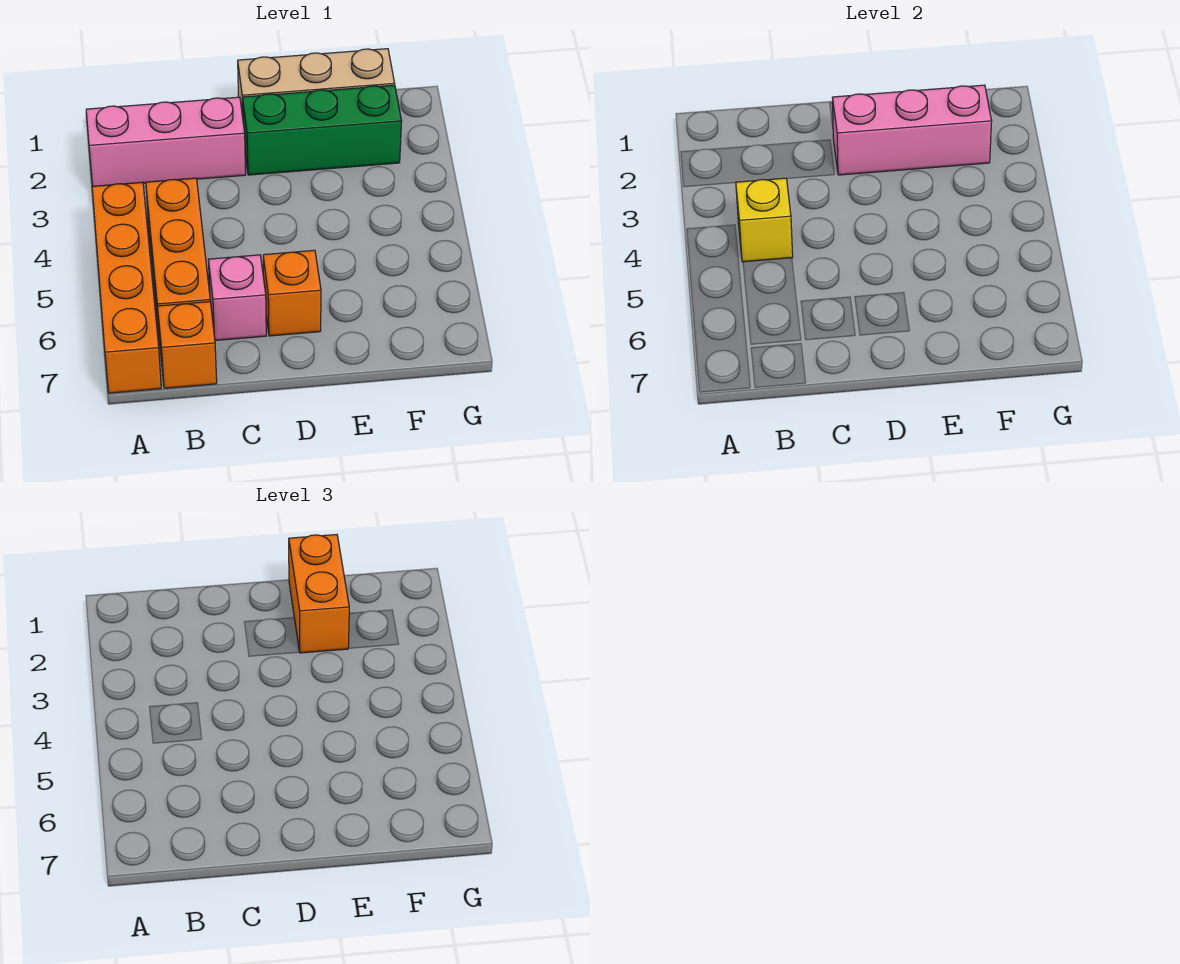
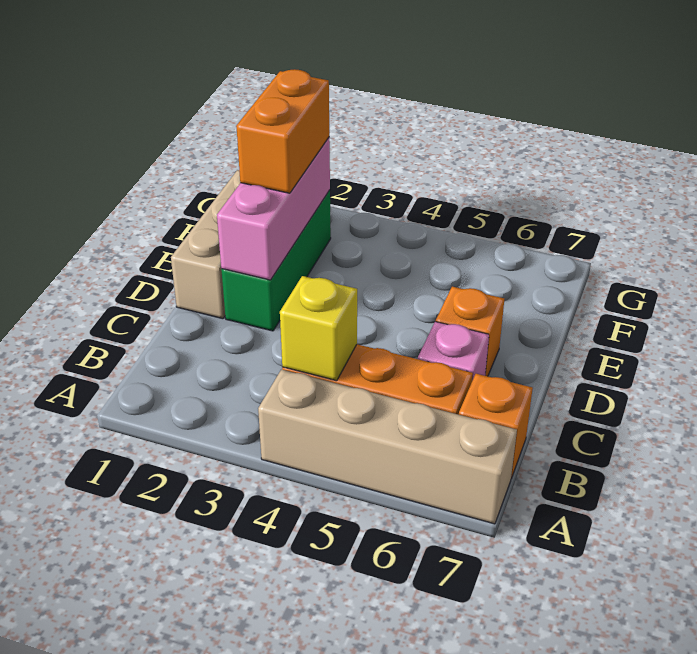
pink 1x3 brick [86,97,246,186] -> none
orange 1x4 brick [92,182,161,393] -> tan 1x4 brick [258,369,517,524]
orange 1x2 brick [289,535,349,653] -> orange 1x2 brick turned to [236,69,329,193]

